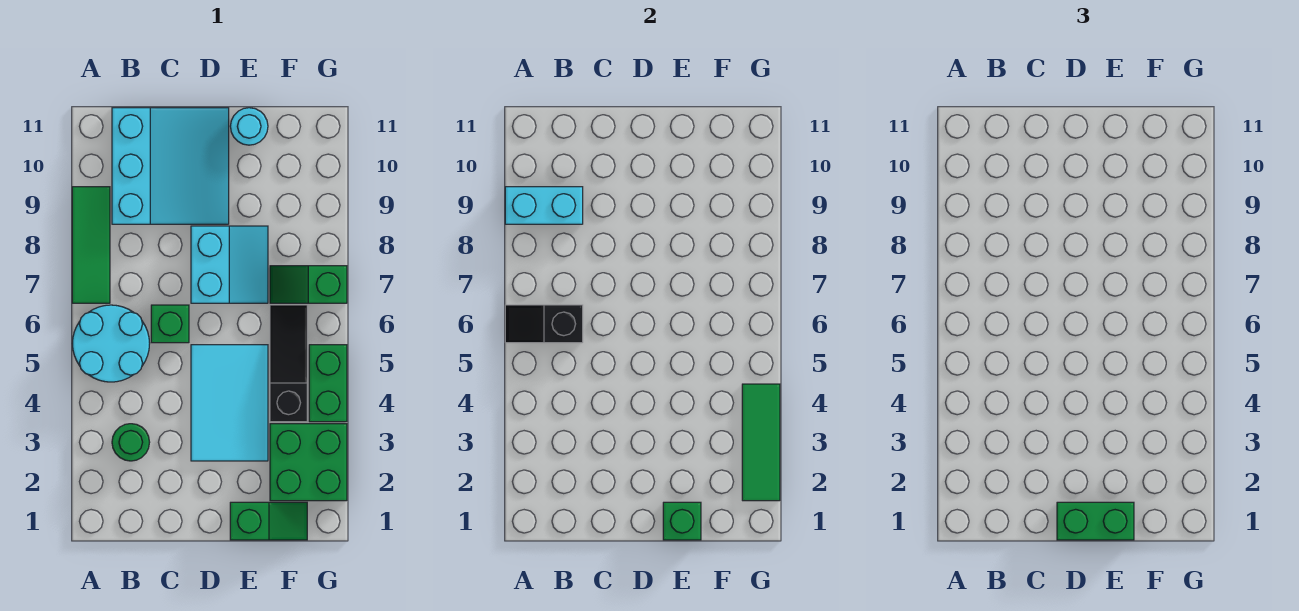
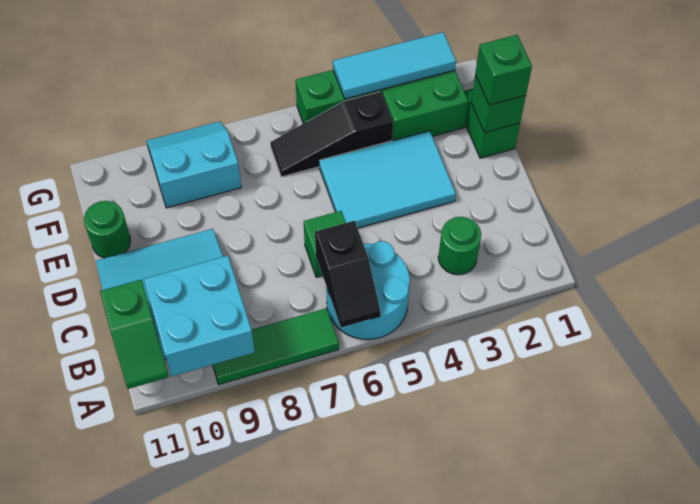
cyan 1x2 brick [505,187,583,224] -> cyan 2x2 brick [144,256,255,377]
green 1x2 brick [1057,502,1134,540] -> green 1x1 brick [475,35,532,105]
cyan 2x2 slope [191,226,268,303] -> cyan 2x2 slope moved to [147,121,241,208]
cyan 1x1 round brick [230,108,268,145] -> green 1x1 round brick [84,201,131,258]
green 1x2 slope [270,266,347,303] -> green 1x2 slope moved to [100,280,169,389]
green 1x3 tile [742,384,780,501] -> cyan 1x3 tile [333,32,456,99]

